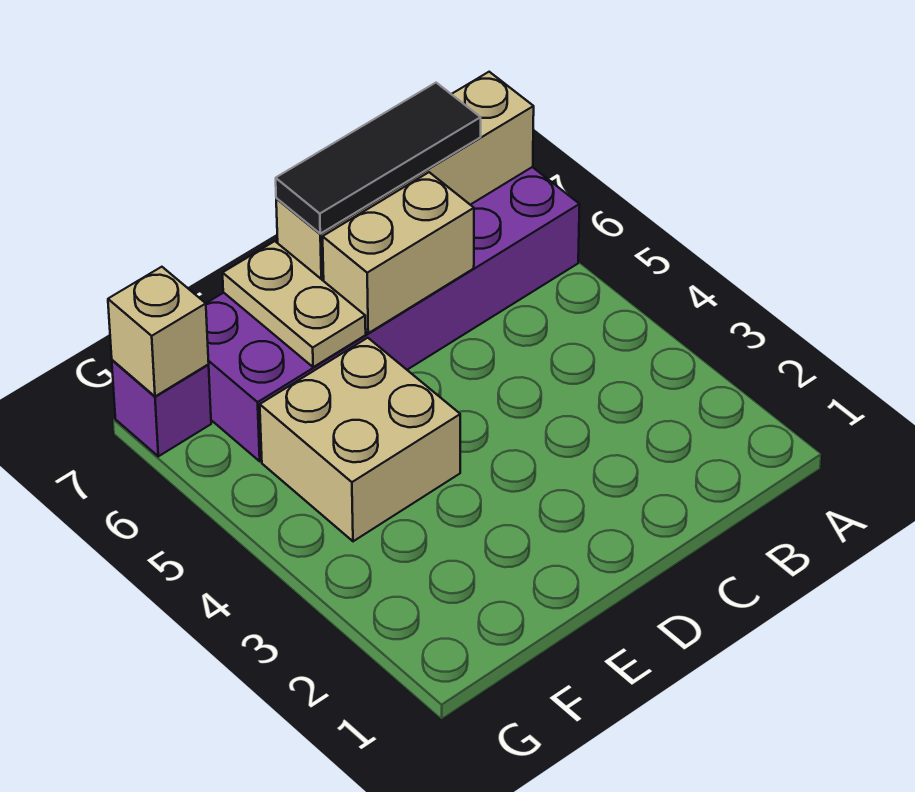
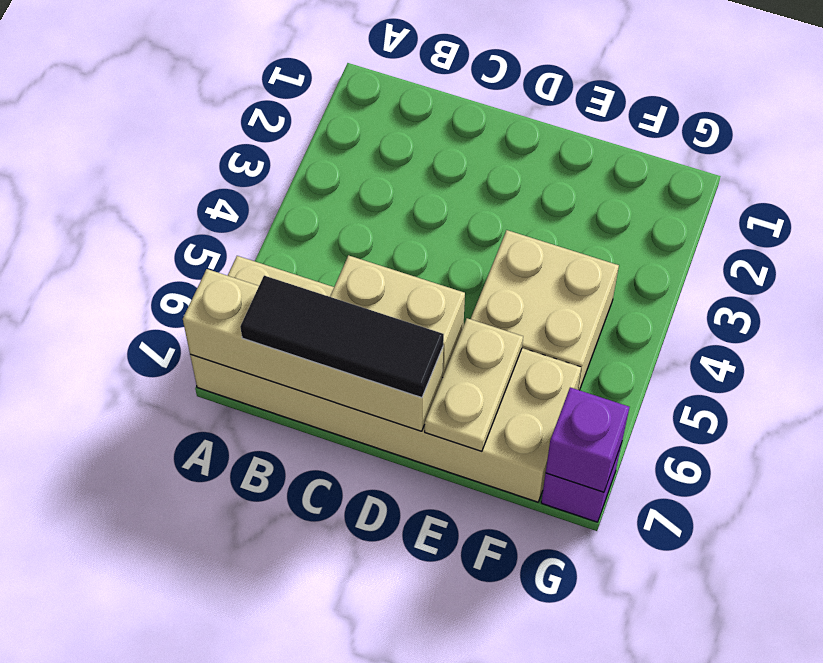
purple 2x6 brick [206,167,580,461] -> tan 2x6 brick [190,256,581,502]
tan 1x1 brick [108,267,209,396] -> purple 1x1 brick [546,387,629,492]

